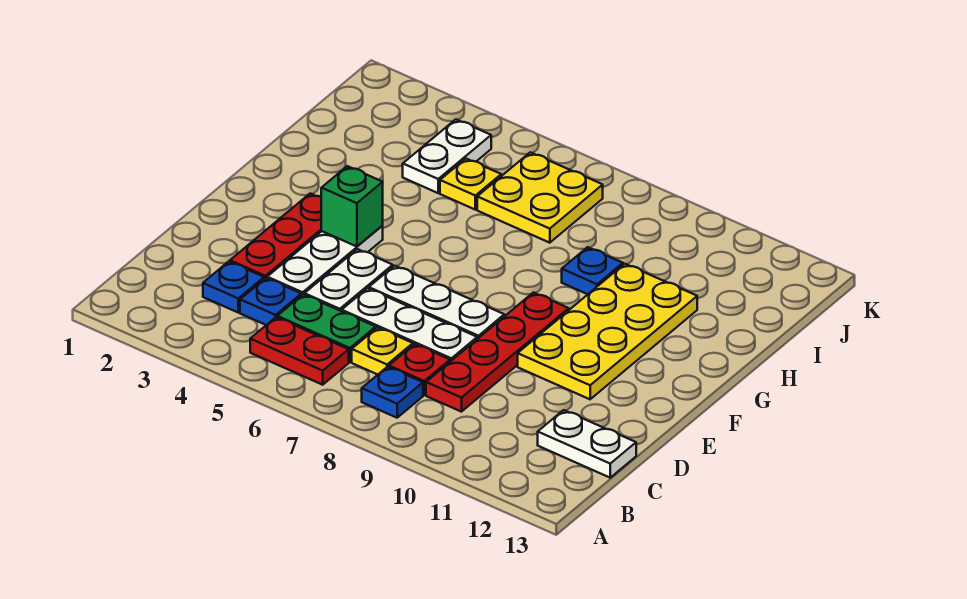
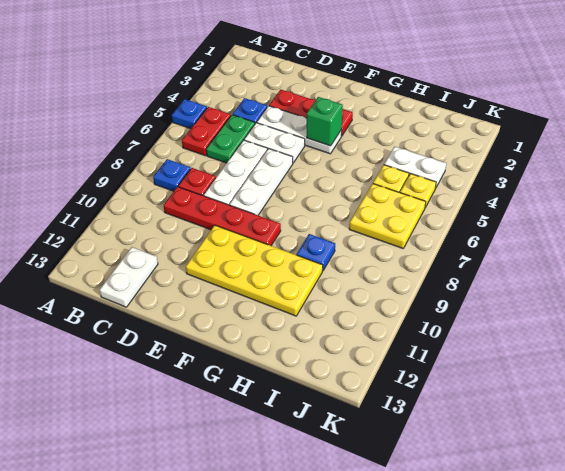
blue 1x1 plate [203,261,264,312] -> blue 1x1 plate moved to [172,99,207,129]
yellow 1x1 plate [352,327,413,375] -> yellow 1x1 plate moved to [400,174,436,207]

